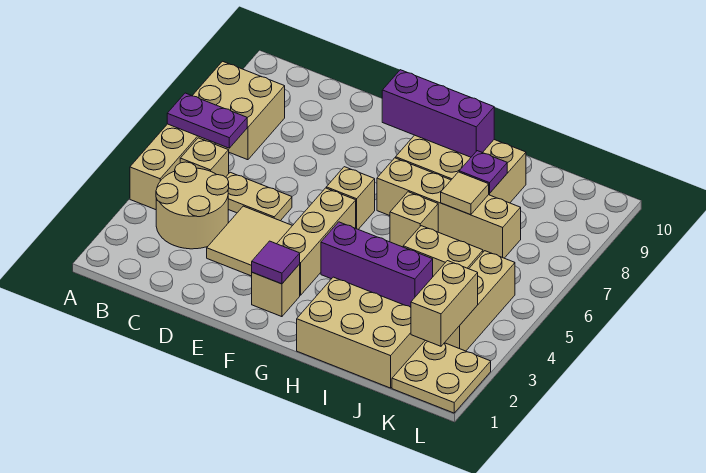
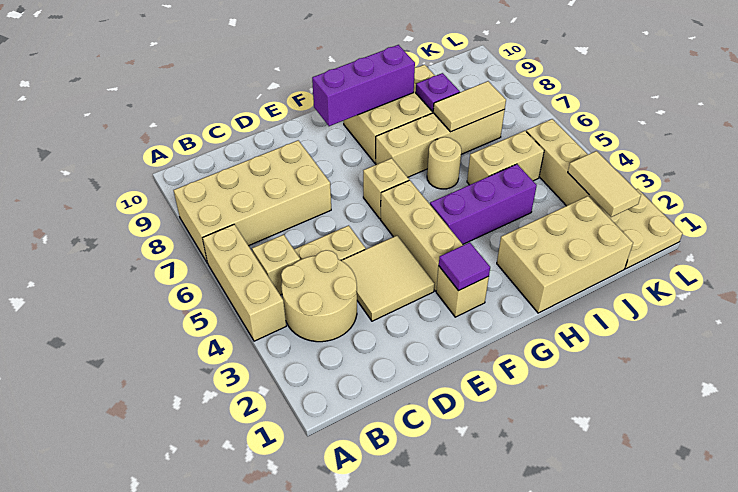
purple 1x2 plate [167,93,247,148] -> none
tan 2x2 brick [192,61,285,160] -> tan 2x4 brick [174,140,331,263]
tan 1x1 brick [390,192,438,247] -> tan 1x1 round brick [427,137,461,189]
tan 1x1 tile [441,172,489,215] -> tan 1x2 tile [433,81,506,132]
tan 1x2 brick [411,261,478,346] -> tan 1x2 tile [568,151,641,217]

